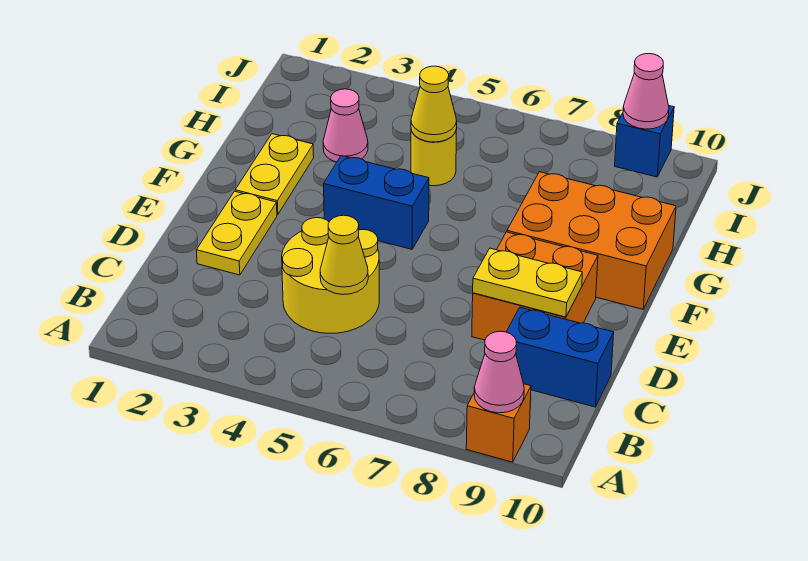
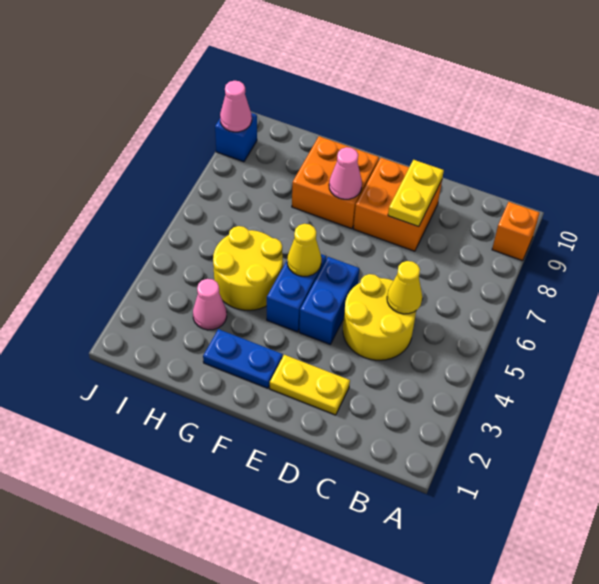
pink 1x1 cone [474,331,524,413] -> pink 1x1 cone moved to [329,147,362,199]
blue 1x2 brick [507,308,614,407] -> blue 1x2 brick moved to [299,257,359,344]
yellow 1x2 plate [235,134,314,215] -> blue 1x2 plate [203,329,283,388]
orange 2x3 brick [507,172,676,309] -> orange 2x2 brick [292,136,379,229]
yellow 1x1 round brick [411,129,457,186] -> yellow 2x2 round brick [213,226,283,310]
yellow 1x1 cone [411,66,457,142] -> yellow 1x1 cone moved to [287,224,321,276]

